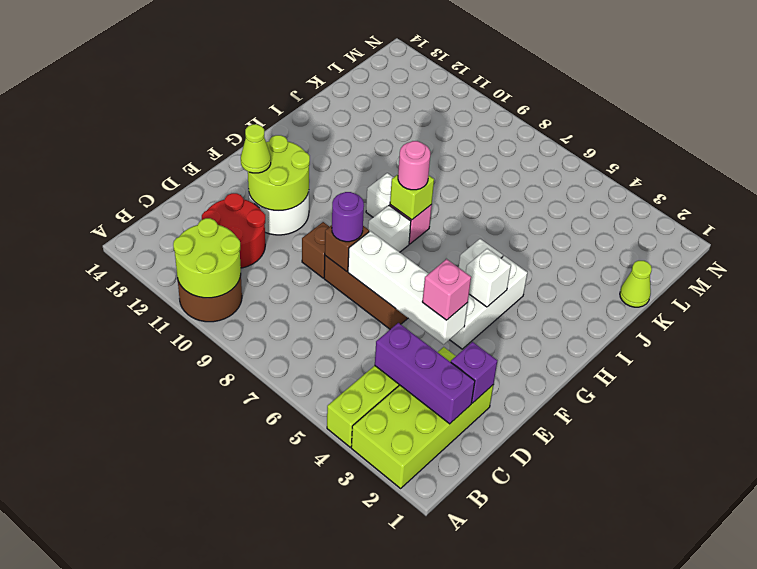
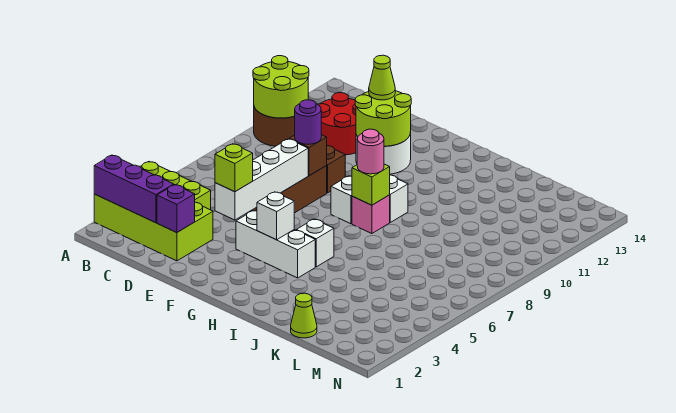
purple 1x3 brick [375,323,475,424] -> purple 1x3 brick turned to [94,155,174,223]
pink 1x1 brick [422,259,471,320] -> lime 1x1 brick [215,144,253,192]

